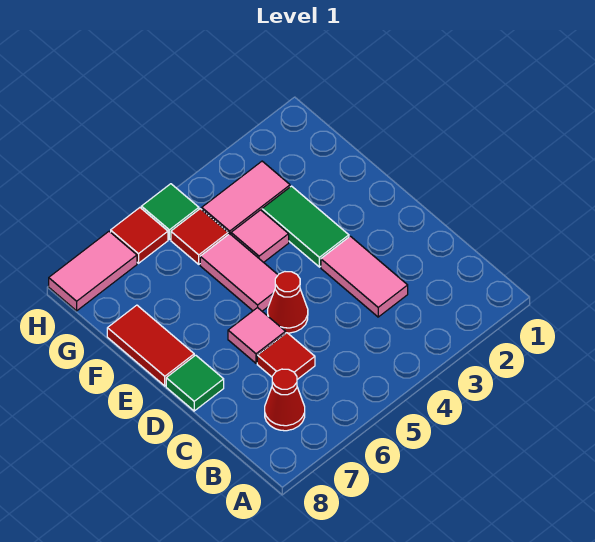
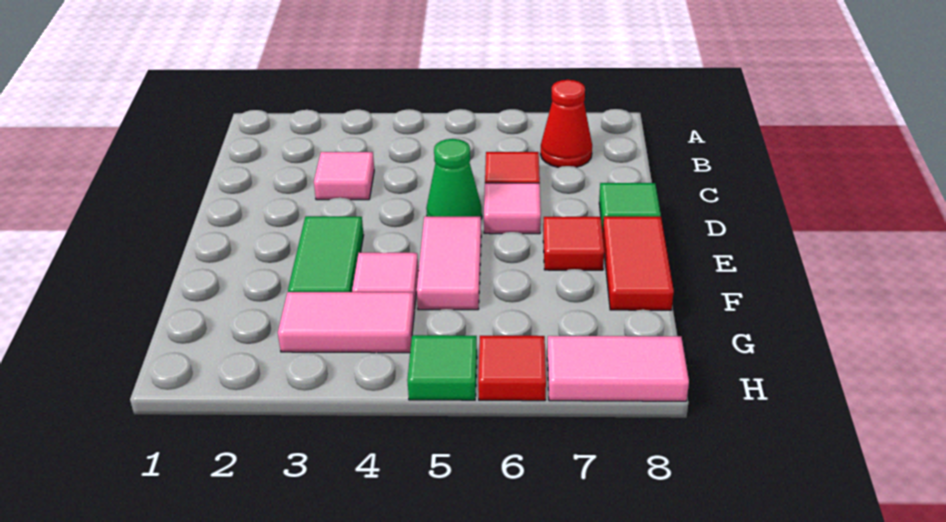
pink 1x2 tile [321,236,408,317] -> pink 1x1 tile [314,152,374,200]
red 1x1 cone [268,272,308,333] -> green 1x1 cone [426,139,482,218]
red 1x1 tile [171,209,228,264] -> red 1x1 tile moved to [543,217,604,270]

